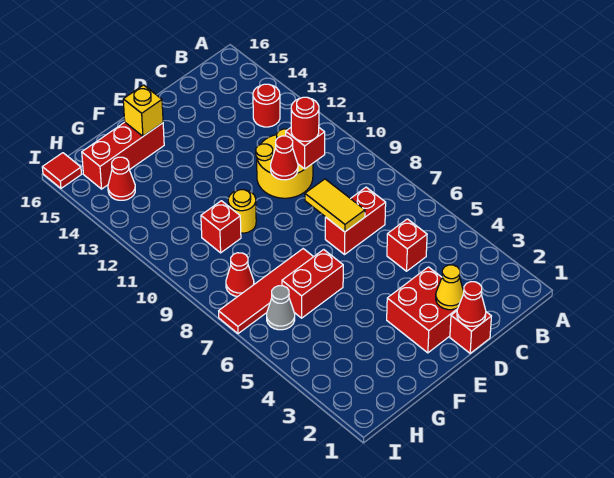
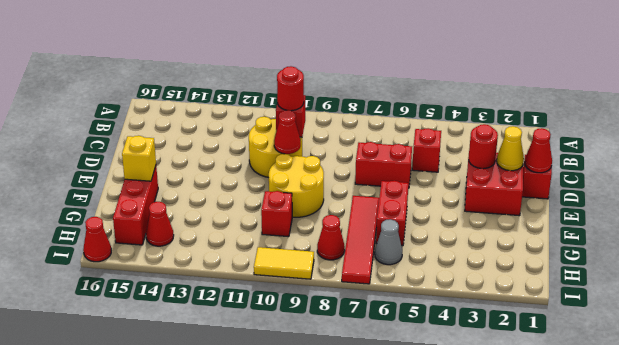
red 1x1 round brick [253,84,280,127] -> red 1x1 round brick moved to [469,124,498,169]
red 1x2 brick [325,187,386,254] -> red 1x2 brick turned to [355,142,412,188]
yellow 1x2 tile [305,179,365,232] -> yellow 1x2 tile moved to [254,247,314,279]
yellow 1x1 round brick [228,190,256,233] -> yellow 2x2 round brick [269,154,324,217]
red 1x1 tile [42,153,81,188] -> red 1x1 cone [83,217,111,262]

